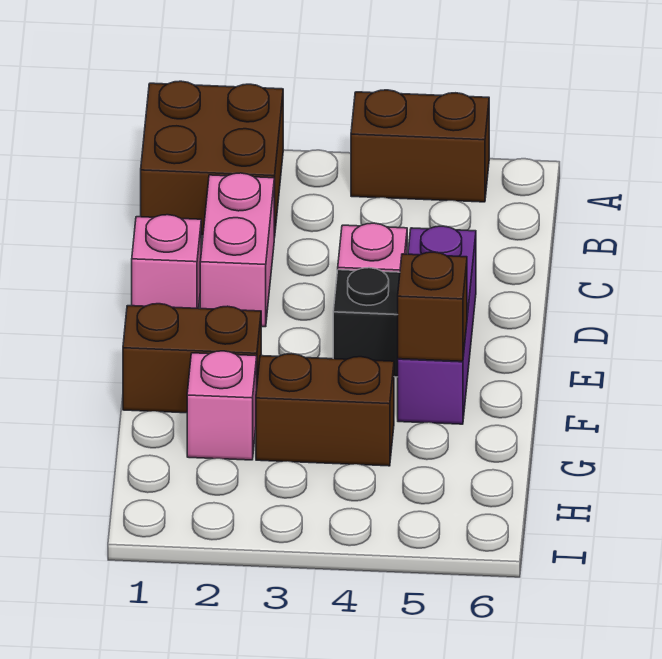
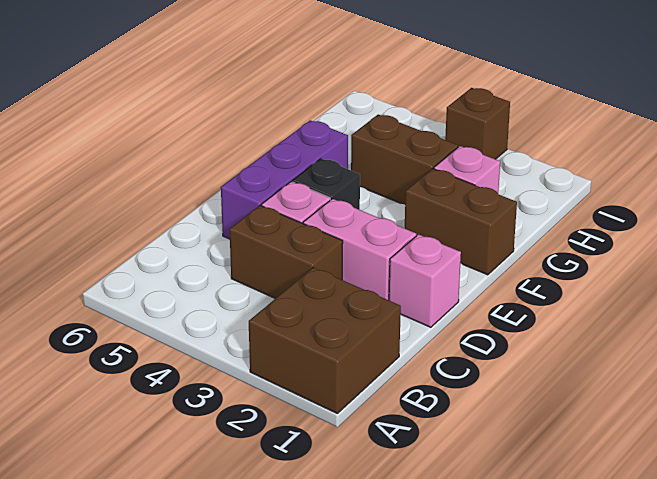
brown 1x2 brick [351,90,489,202] -> brown 1x2 brick moved to [229,206,343,299]
pink 1x2 brick [200,173,274,327] -> pink 1x2 brick turned to [303,199,416,300]
brown 1x1 brick [398,252,467,361] -> brown 1x1 brick moved to [445,88,510,159]

